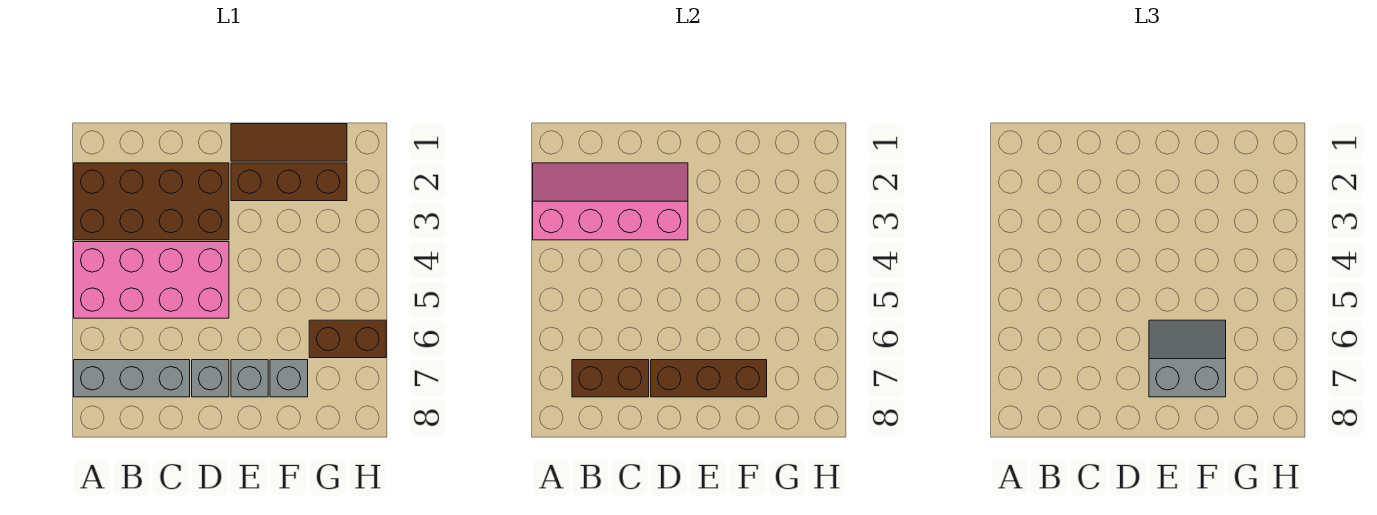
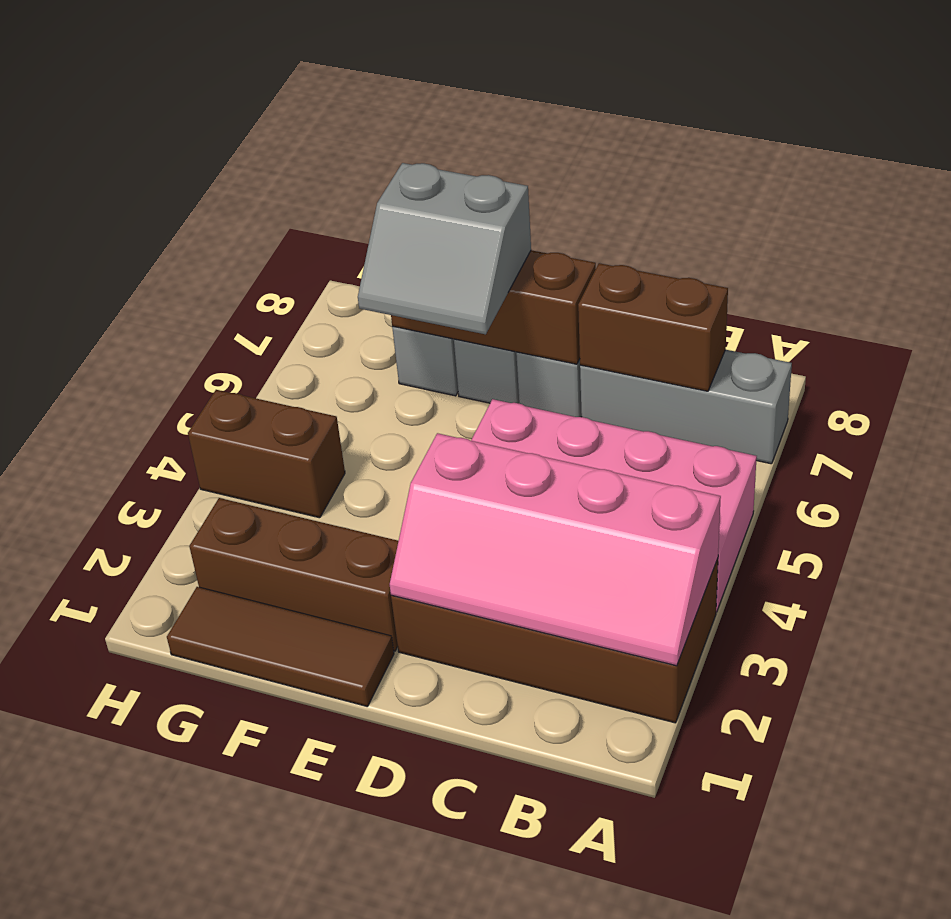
brown 1x2 brick [309,320,386,358] -> brown 1x2 brick moved to [188,390,345,518]

